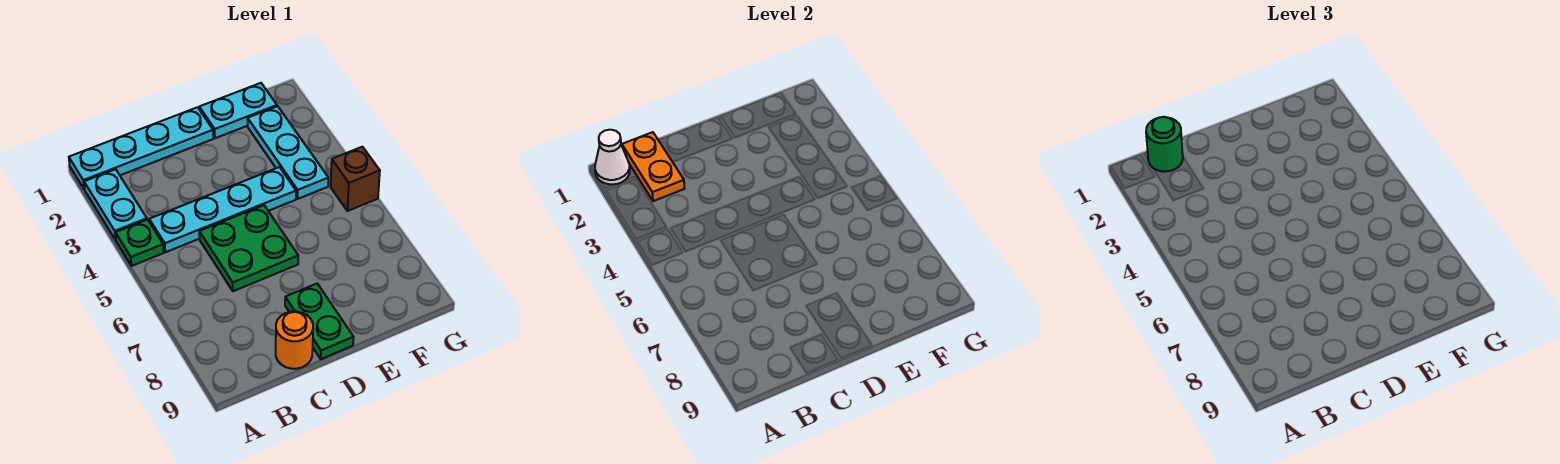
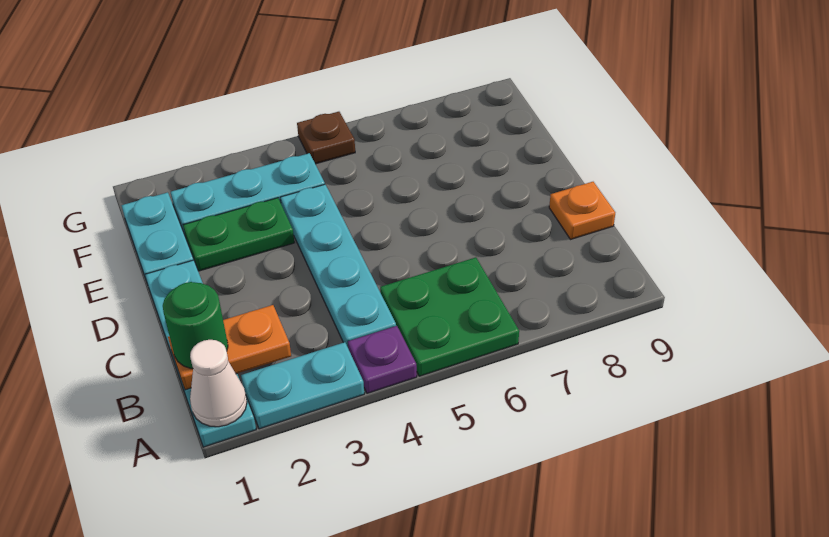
green 1x1 plate [116,220,164,266] -> purple 1x1 plate [348,326,417,393]
green 2x2 plate [199,205,298,291] -> green 2x2 plate moved to [380,257,519,376]
orange 1x1 round brick [276,311,313,369] -> orange 1x1 plate [549,182,615,240]
green 1x2 plate [285,284,354,359] -> green 1x2 plate moved to [183,198,294,271]
brown 1x1 brick [331,147,380,211] -> brown 1x1 plate [297,112,355,164]

